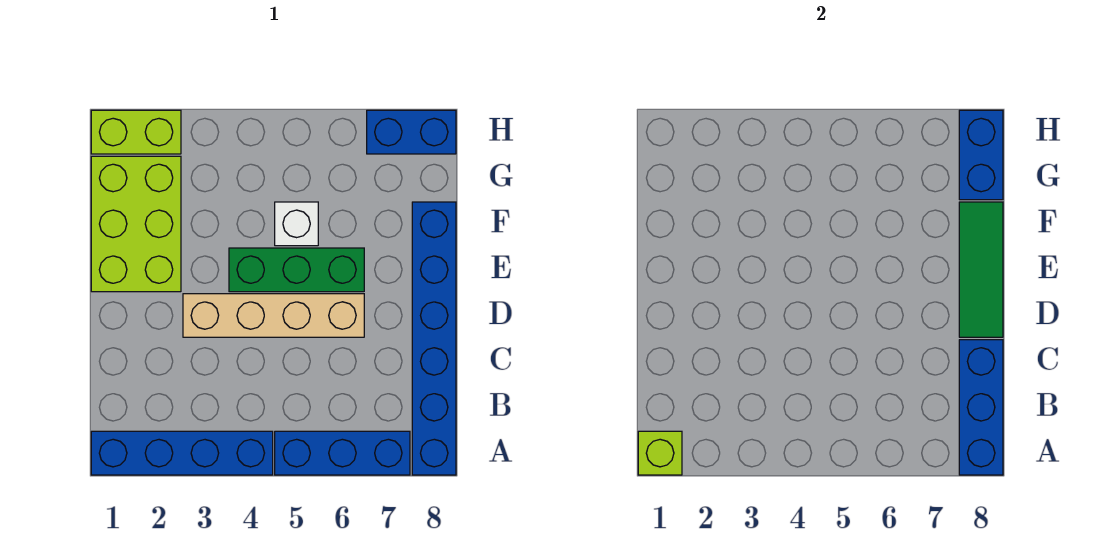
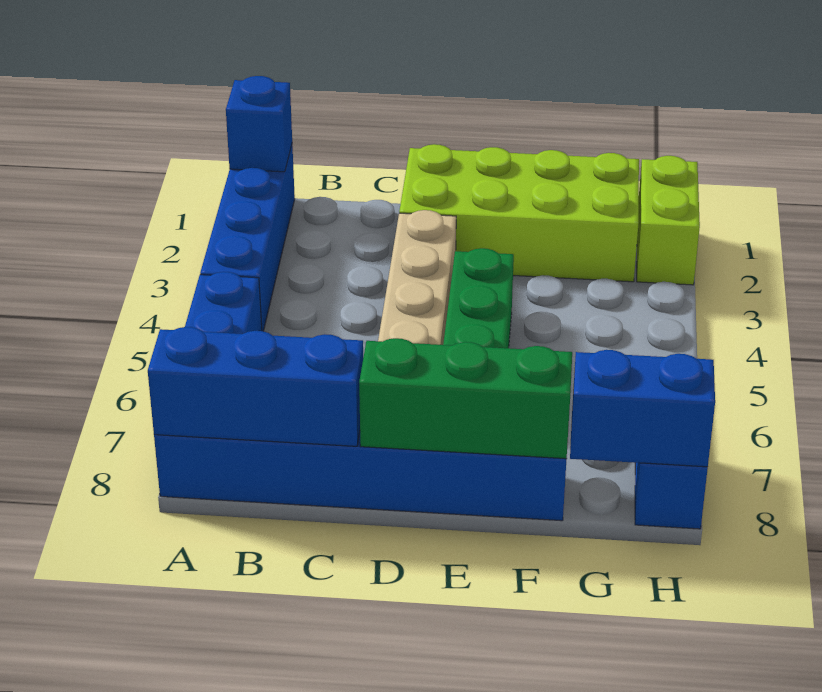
lime 1x1 brick [638,431,682,475] -> blue 1x1 brick [226,76,292,172]
green 1x3 tile [959,202,1003,337] -> green 1x3 brick [359,338,572,459]
lime 2x3 brick [91,156,181,292] -> lime 2x4 brick [399,144,639,282]
white 1x1 brick [275,202,318,246] -> none

